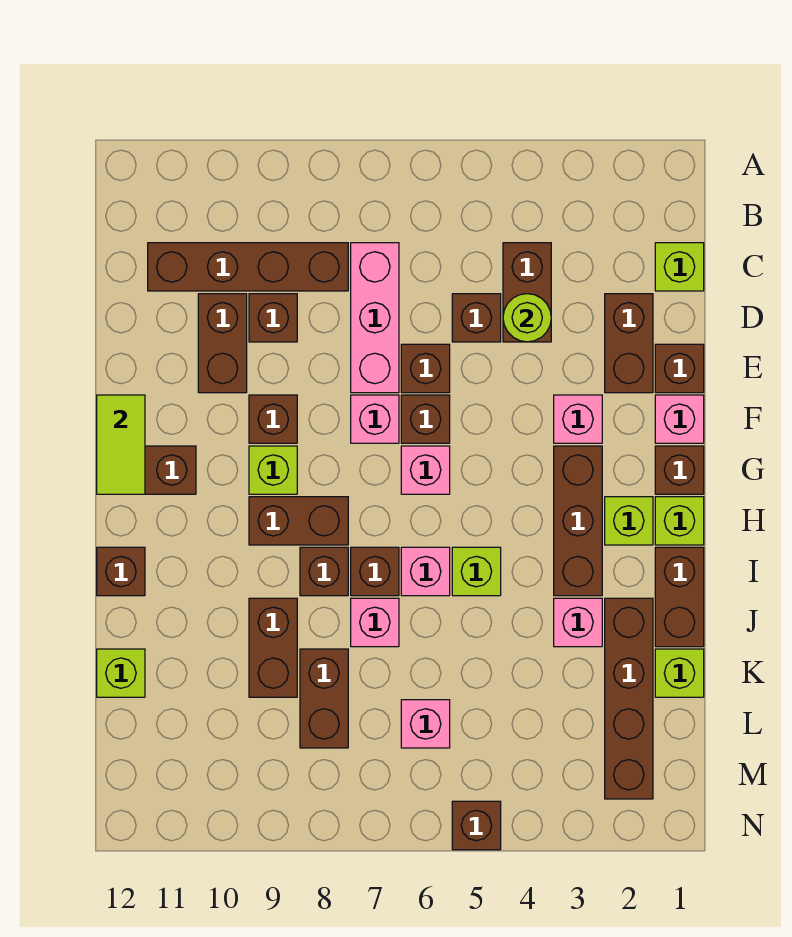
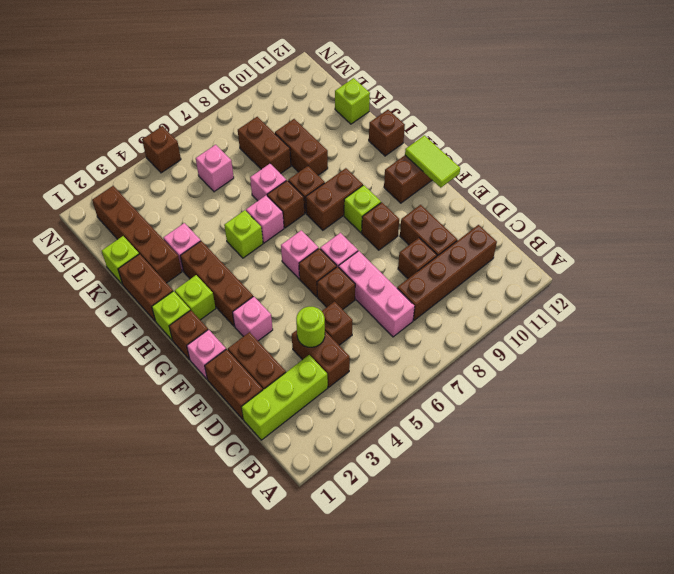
lime 1x1 brick [655,243,704,291] -> lime 1x3 brick [242,355,328,440]
brown 1x1 brick [655,344,704,393] -> brown 1x2 brick [205,349,263,419]

